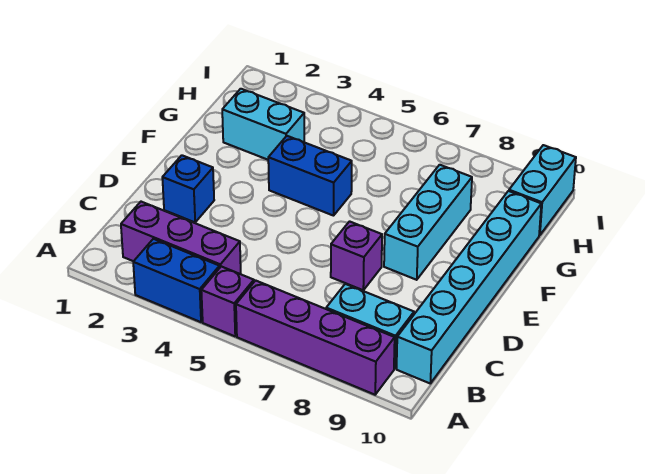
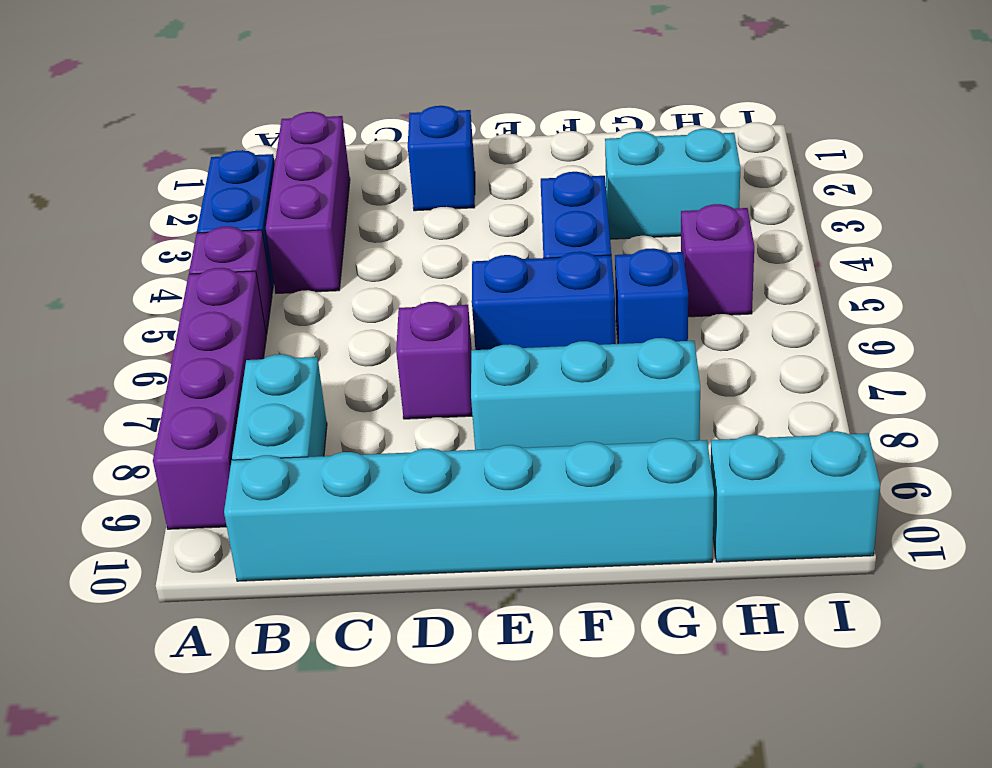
none -> blue 1x2 brick [472,252,616,350]
cyan 1x2 brick [222,89,304,160] -> cyan 1x2 brick turned to [605,128,740,239]
none -> blue 1x1 brick [615,248,688,344]
none -> purple 1x1 brick [681,204,754,317]

